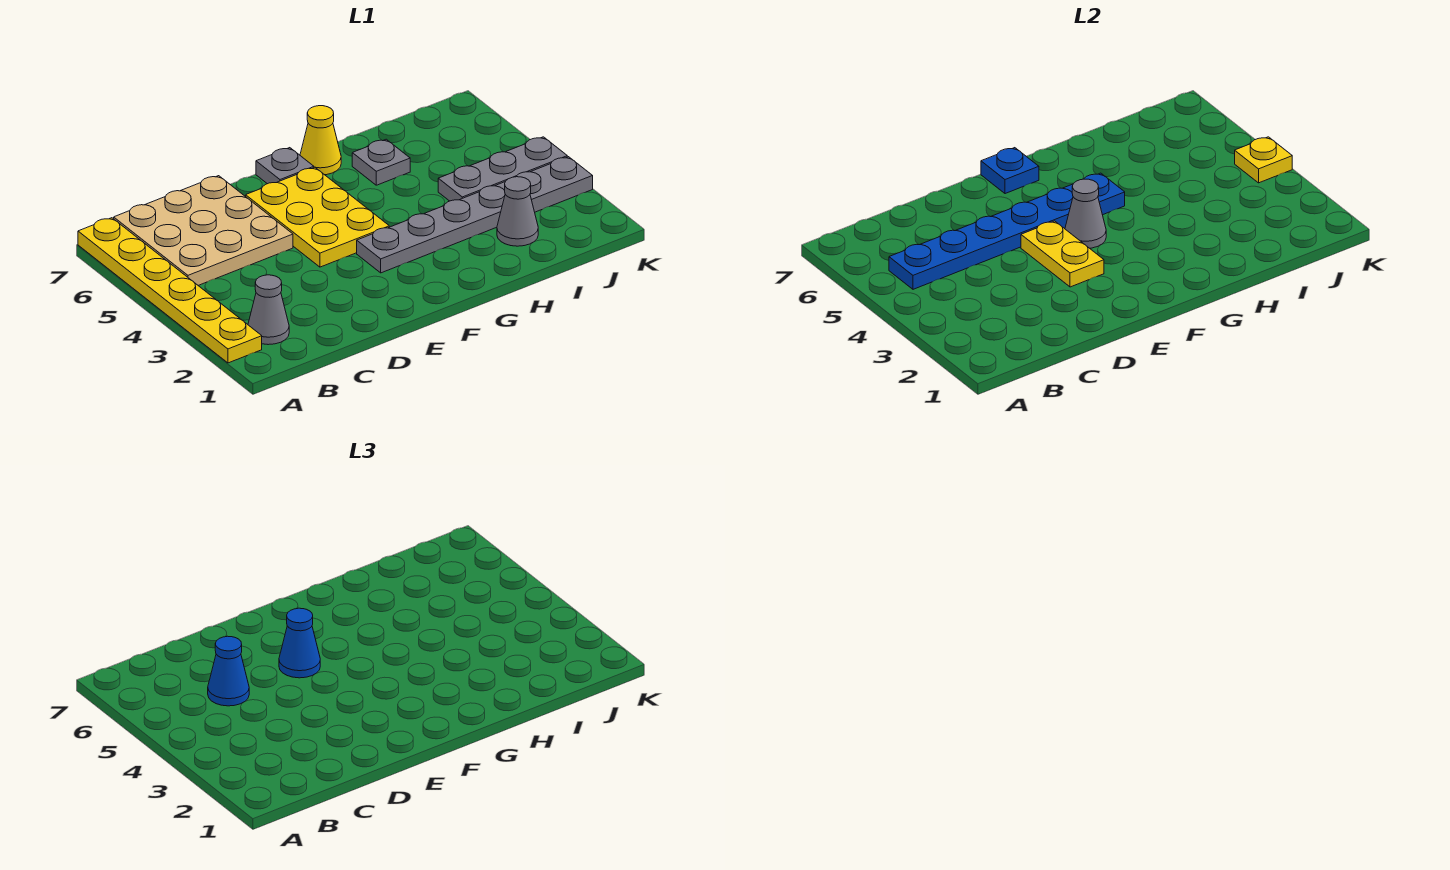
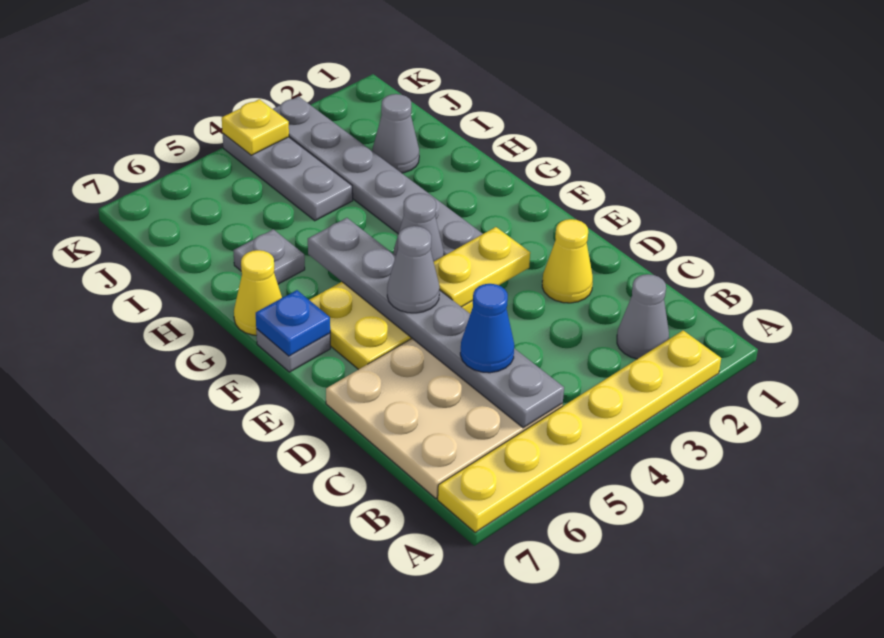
blue 1x6 plate [889,173,1125,289] -> grey 1x6 plate [308,218,564,428]
none -> yellow 1x1 cone [542,219,593,303]
blue 1x1 cone [279,608,320,678] -> grey 1x1 cone [387,226,440,313]

